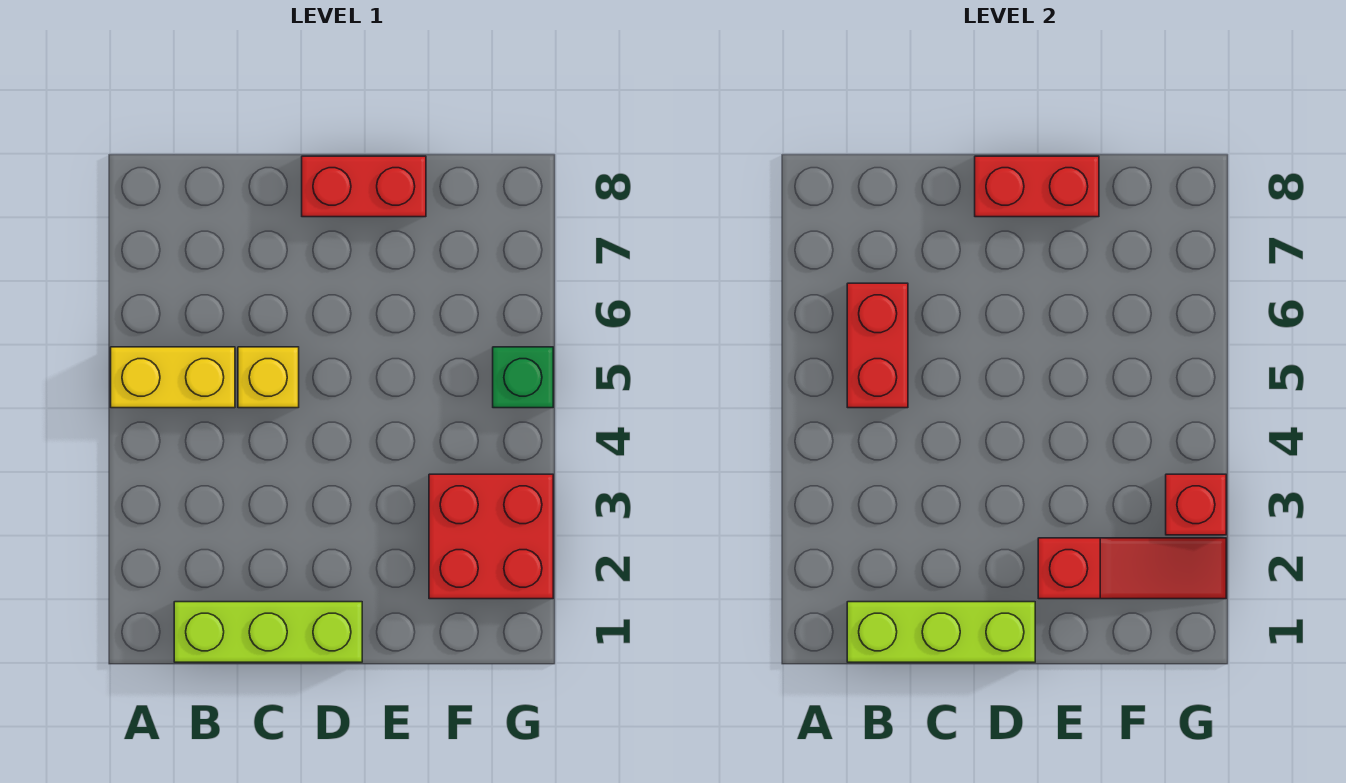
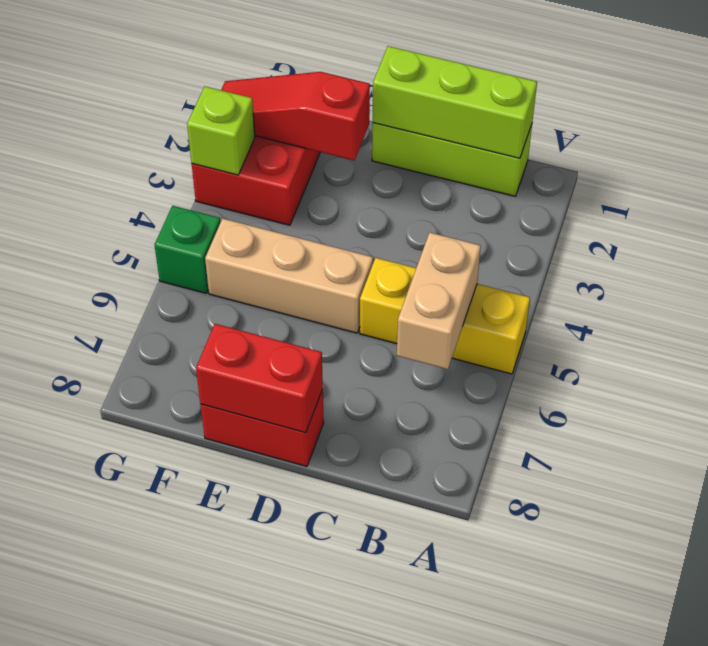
red 1x2 brick [847,283,908,408] -> tan 1x2 brick [397,233,481,369]
none -> tan 1x3 brick [205,219,373,333]
red 1x1 brick [1166,474,1226,535] -> lime 1x1 brick [187,86,255,175]

